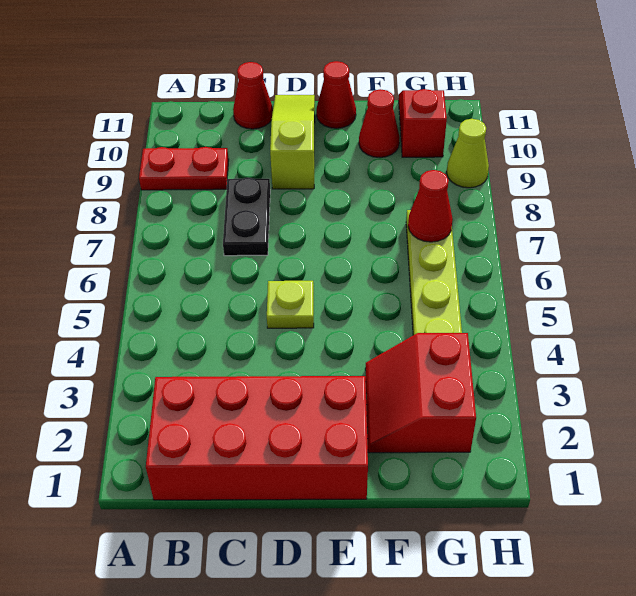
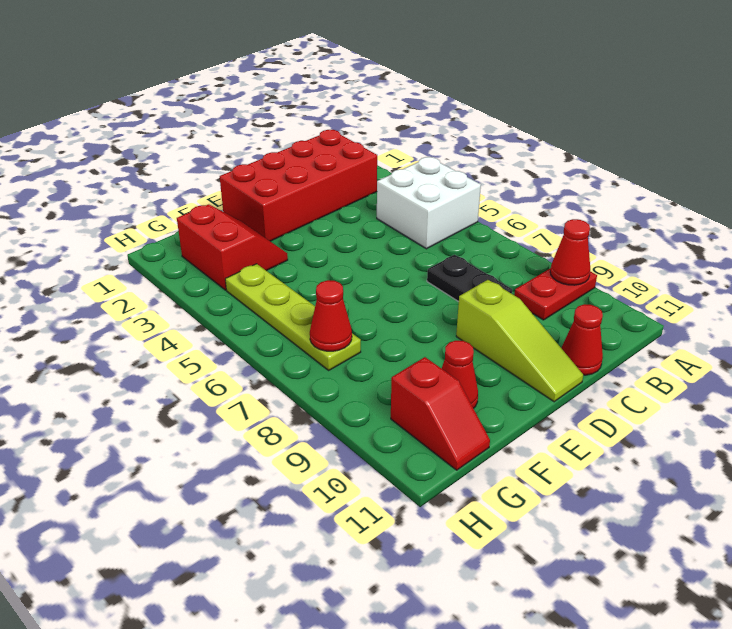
none -> white 2x2 brick [377,157,481,249]
lime 1x1 plate [267,281,314,328] -> none
red 1x1 cone [316,61,356,128] -> red 1x1 cone moved to [550,219,590,285]
lime 1x1 cone [447,119,489,188] -> none

